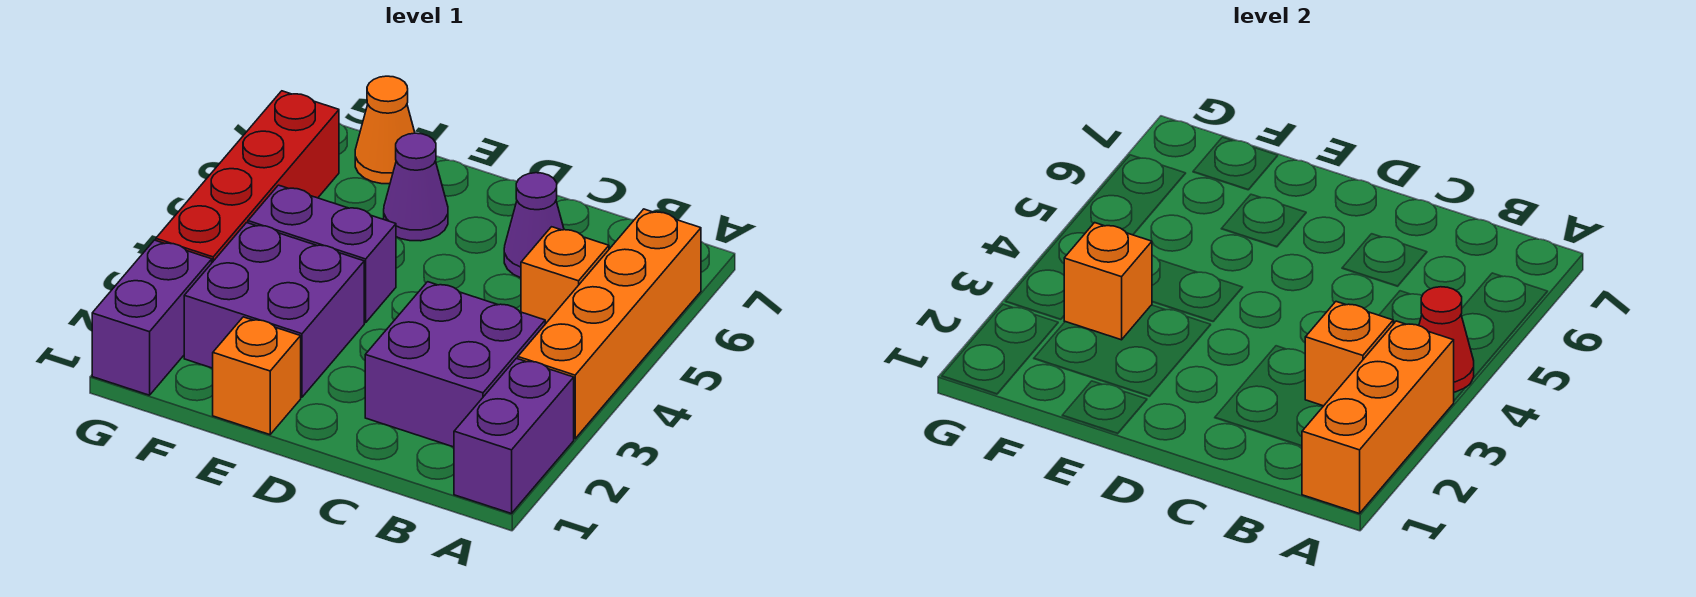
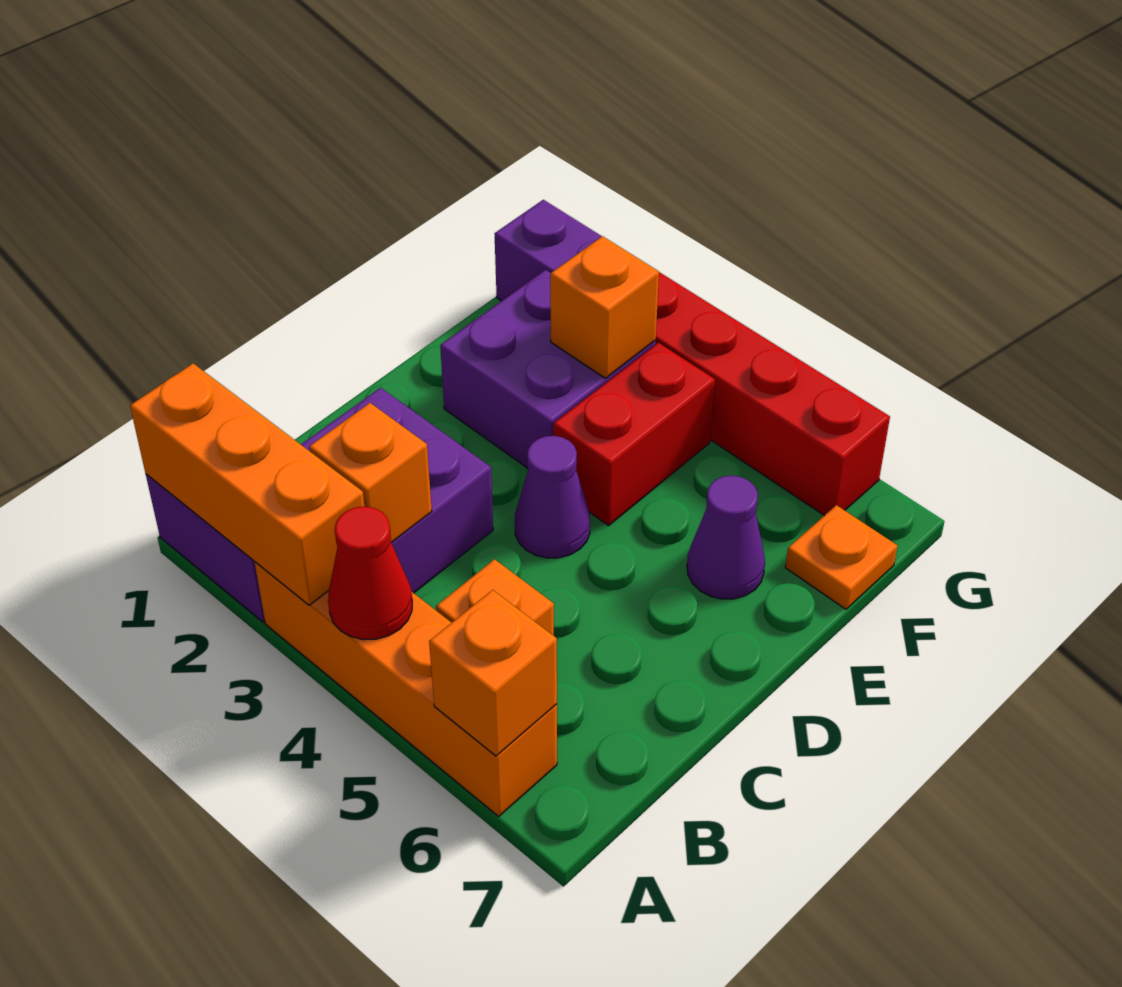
purple 1x1 cone [504,173,564,278] -> purple 1x1 cone moved to [515,436,590,558]
orange 1x1 brick [213,317,301,435] -> orange 1x1 brick moved to [429,590,557,756]
purple 1x2 brick [248,185,396,323] -> red 1x2 brick [553,343,715,526]
orange 1x1 cone [355,76,415,184] -> orange 1x1 plate [785,505,898,609]

